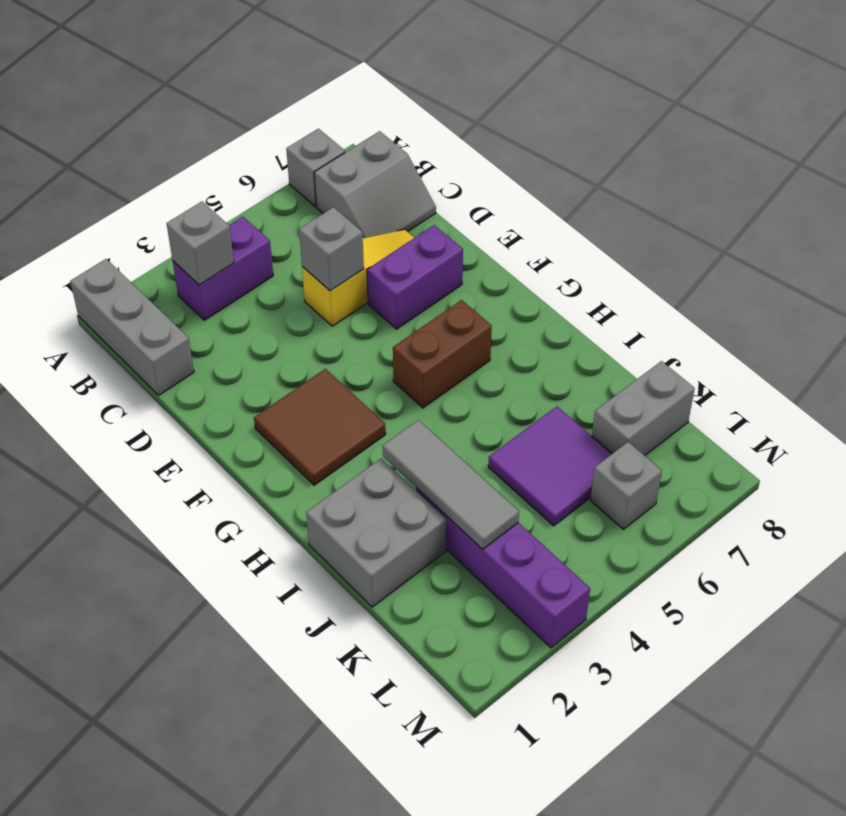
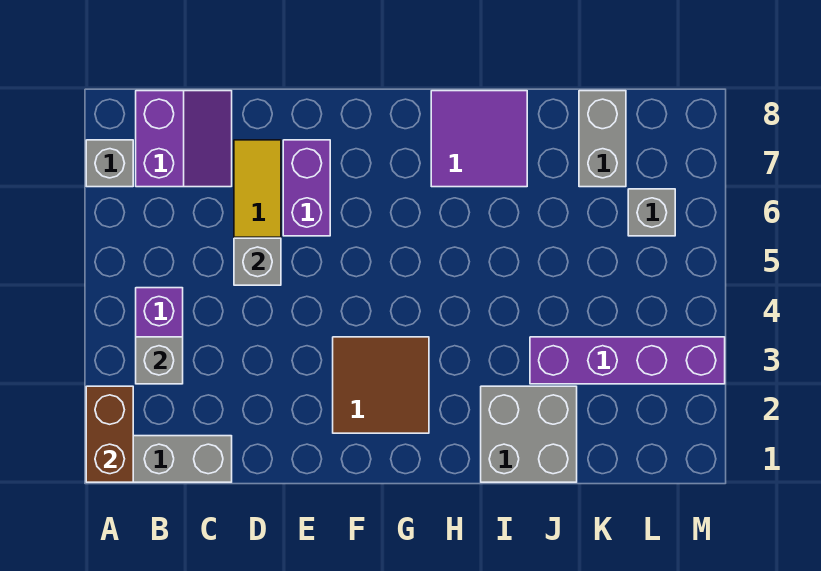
grey 2x2 slope [314,131,436,238] -> purple 2x2 slope [136,91,232,187]
brown 1x2 brick [393,300,492,408] -> brown 1x2 brick moved to [86,386,133,482]
grey 1x3 tile [383,420,519,549] -> none
purple 2x2 tile [488,407,612,526] -> purple 2x2 tile moved to [431,91,527,187]

